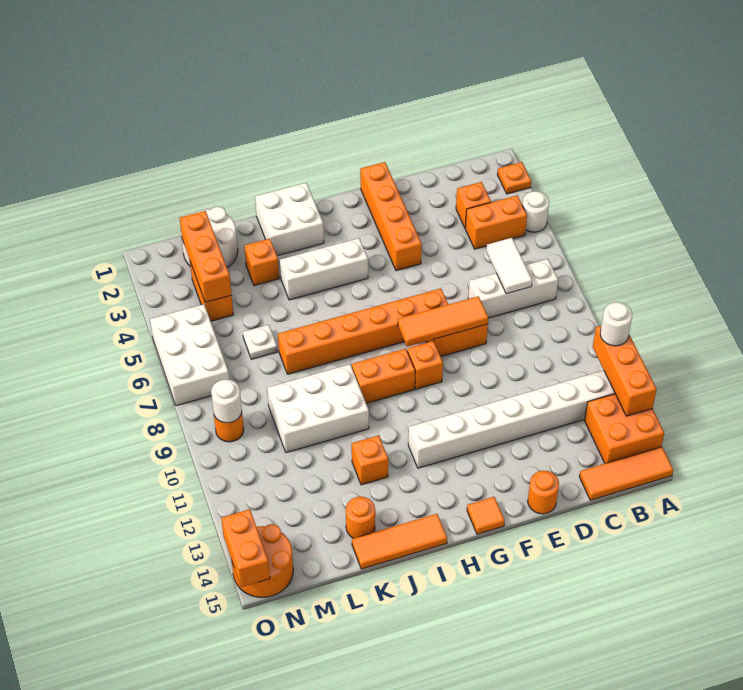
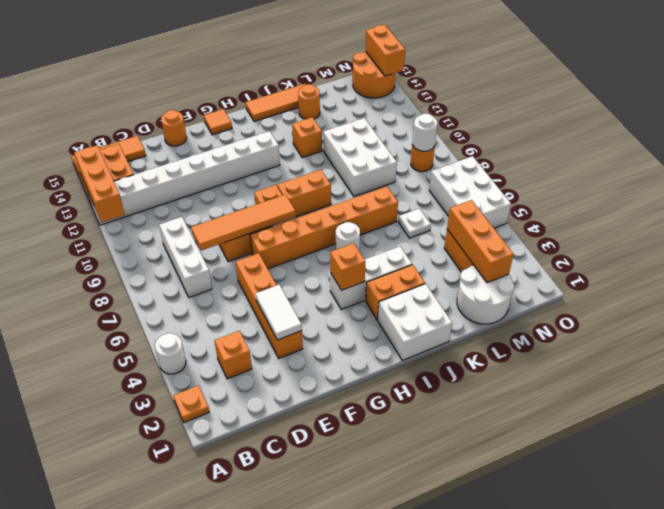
white 1x1 round brick [600,302,632,346] -> white 1x1 round brick moved to [336,222,360,250]
orange 1x2 brick [465,196,527,249] -> orange 1x2 brick moved to [366,265,425,320]
white 1x3 brick [468,259,558,318] -> white 1x3 brick turned to [159,217,212,297]
white 1x2 tile [486,238,532,294] -> white 1x2 tile moved to [255,285,302,340]
orange 1x3 tile [398,296,488,347] -> orange 1x4 tile [191,195,296,250]
orange 1x4 brick [360,162,422,271] -> orange 1x4 brick moved to [236,253,303,358]
white 2x3 brick [267,364,369,453] -> white 2x3 brick turned to [323,118,397,196]
orange 1x1 brick [244,239,279,286] -> orange 1x1 brick moved to [330,243,366,290]

